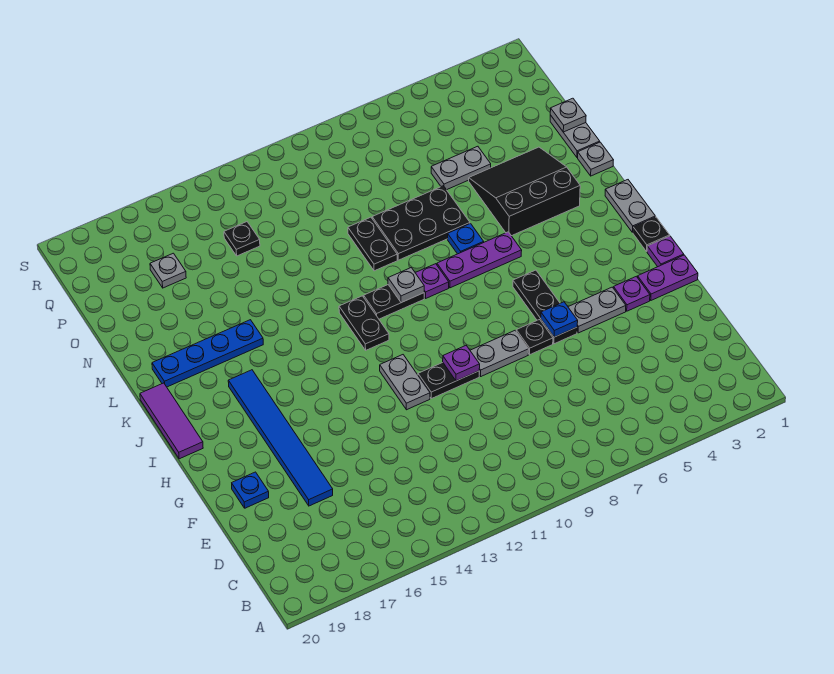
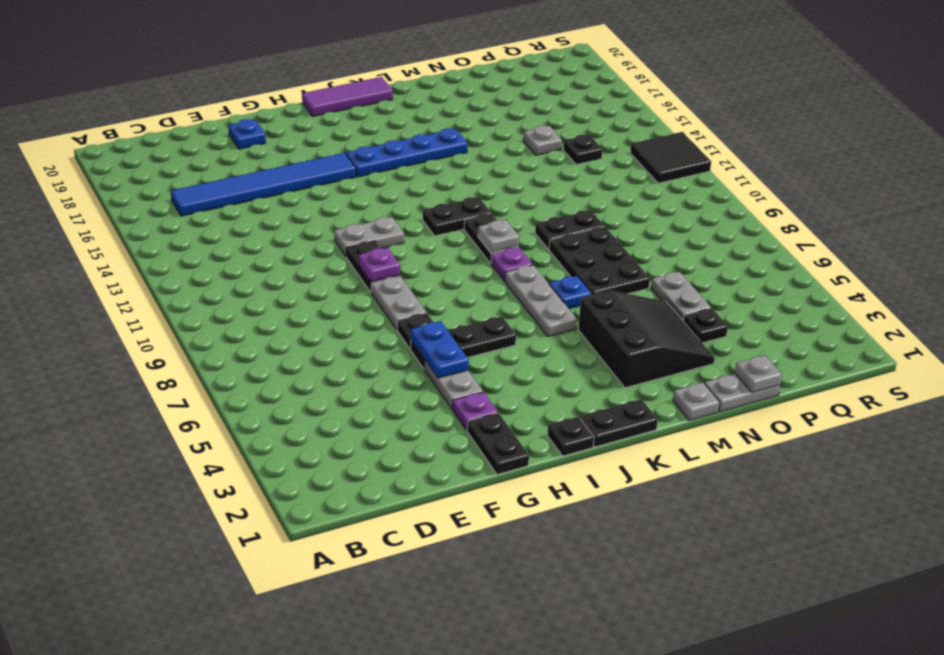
blue 1x6 tile [228,370,333,506] -> blue 1x6 tile moved to [171,153,356,216]
purple 1x2 plate [638,255,698,300] -> black 1x2 plate [467,413,529,475]
blue 1x1 plate [541,302,578,337] -> blue 1x2 plate [411,321,469,378]
purple 1x1 plate [647,236,684,267] -> none
grey 1x2 plate [605,180,655,233] -> black 1x2 plate [580,399,658,447]
purple 1x3 plate [437,232,522,288] -> grey 1x3 plate [505,265,577,337]
blue 1x4 plate [152,320,263,387] -> blue 1x4 plate turned to [346,128,468,177]
none -> black 1x1 plate [683,308,728,343]
grey 1x1 plate [150,253,186,288] -> grey 1x1 plate moved to [523,125,562,155]
none -> black 2x2 tile [630,132,711,183]

